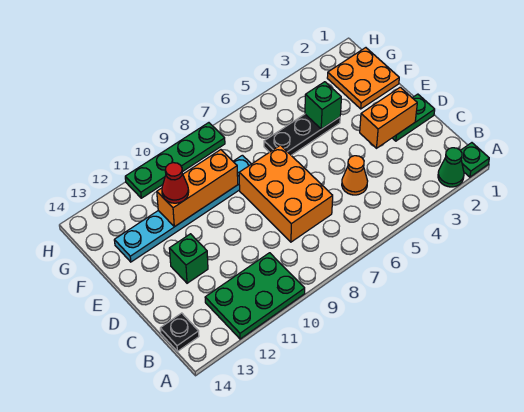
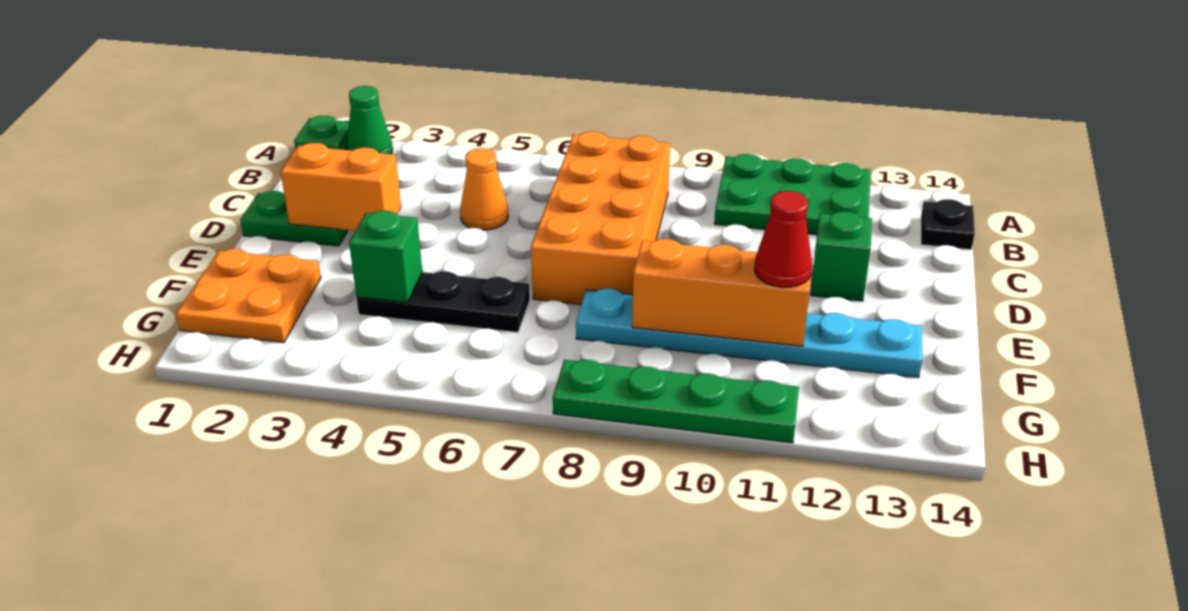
orange 2x3 brick [239,145,333,242] -> orange 2x4 brick [531,131,670,304]

